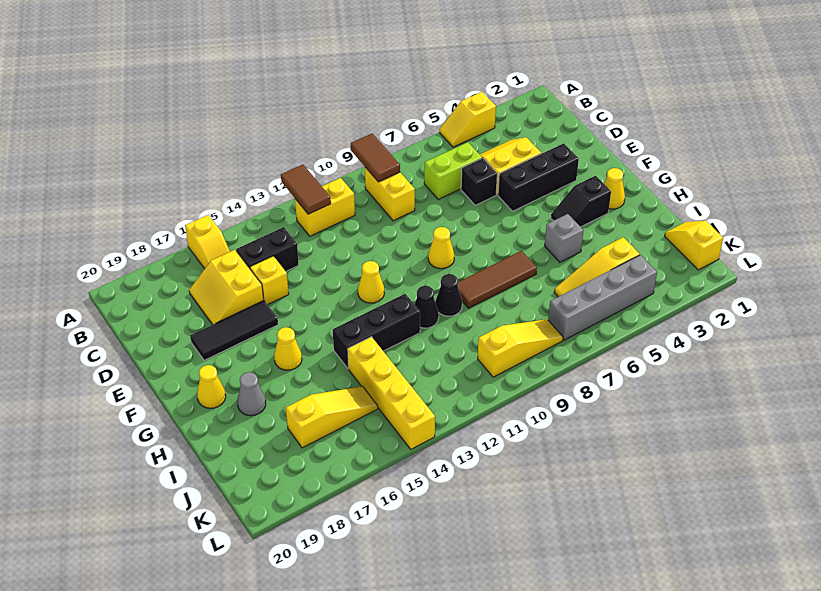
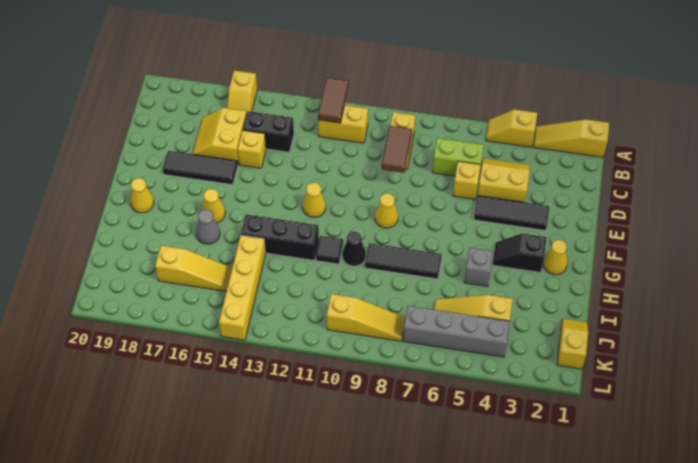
none -> yellow 1x3 slope [533,119,609,157]
brown 1x2 tile [351,134,400,182] -> brown 1x2 tile moved to [382,126,412,173]
black 1x1 brick [461,158,497,205] -> yellow 1x1 brick [453,161,481,199]
black 1x3 brick [498,143,579,211] -> black 1x3 tile [474,196,549,231]
brown 1x3 tile [458,251,537,308] -> black 1x3 tile [365,243,442,279]
black 1x1 cone [415,286,439,328] -> black 1x1 tile [316,236,343,264]
grey 1x1 cone [237,372,266,416] -> grey 1x1 cone moved to [196,210,220,244]

